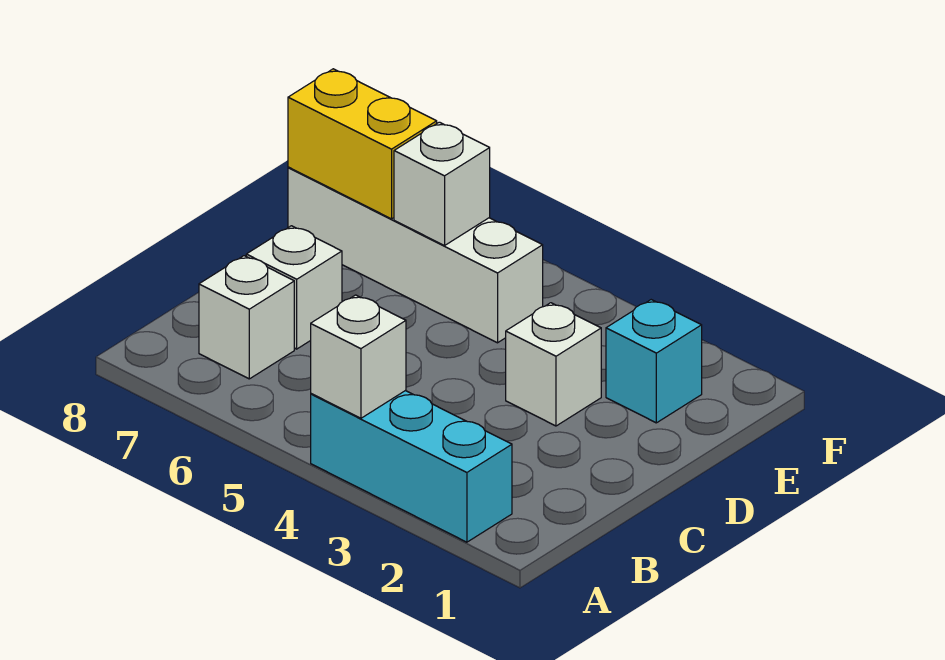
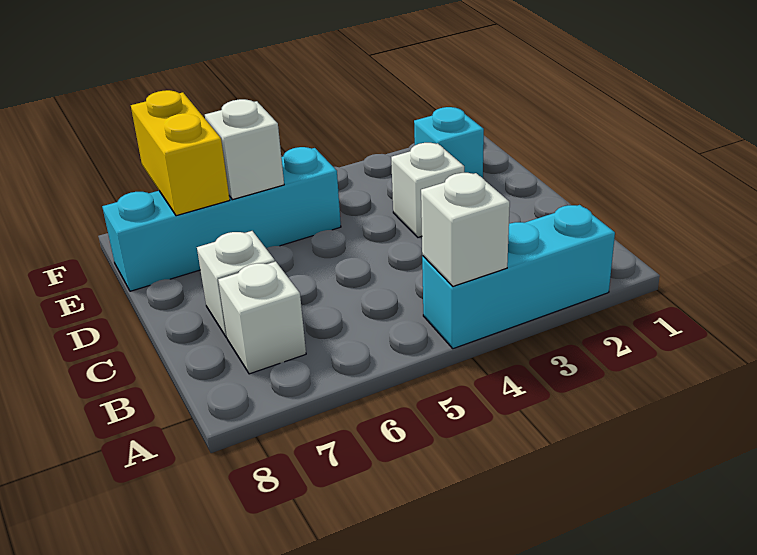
white 1x4 brick [288,167,543,343] -> cyan 1x4 brick [102,147,341,291]
yellow 1x2 brick [288,69,437,219] -> yellow 1x2 brick turned to [131,90,230,216]

